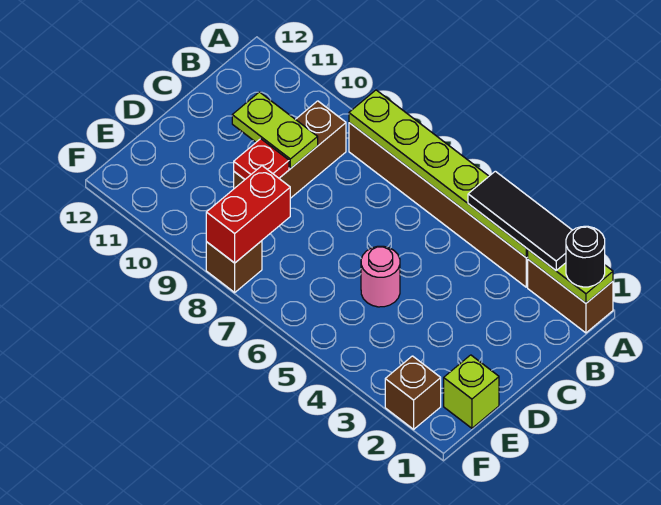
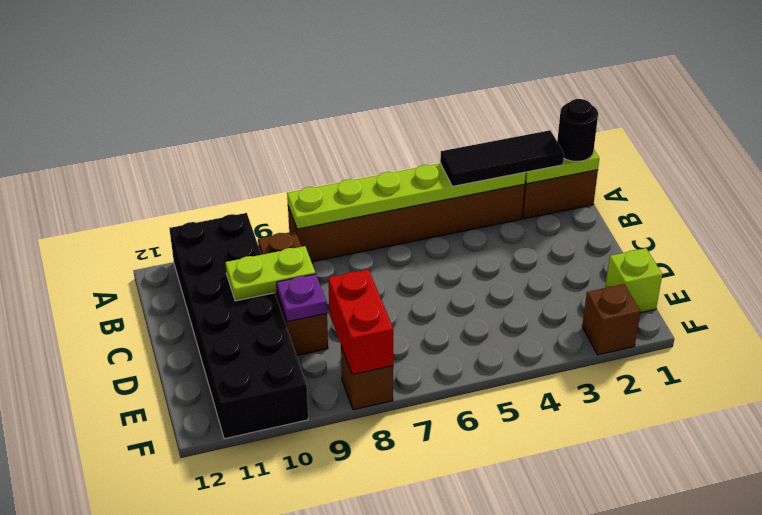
none -> black 2x6 brick [169,213,308,439]
pink 1x1 round brick [361,246,400,307] -> none
red 1x1 plate [234,139,289,179] -> purple 1x1 plate [277,274,327,322]

